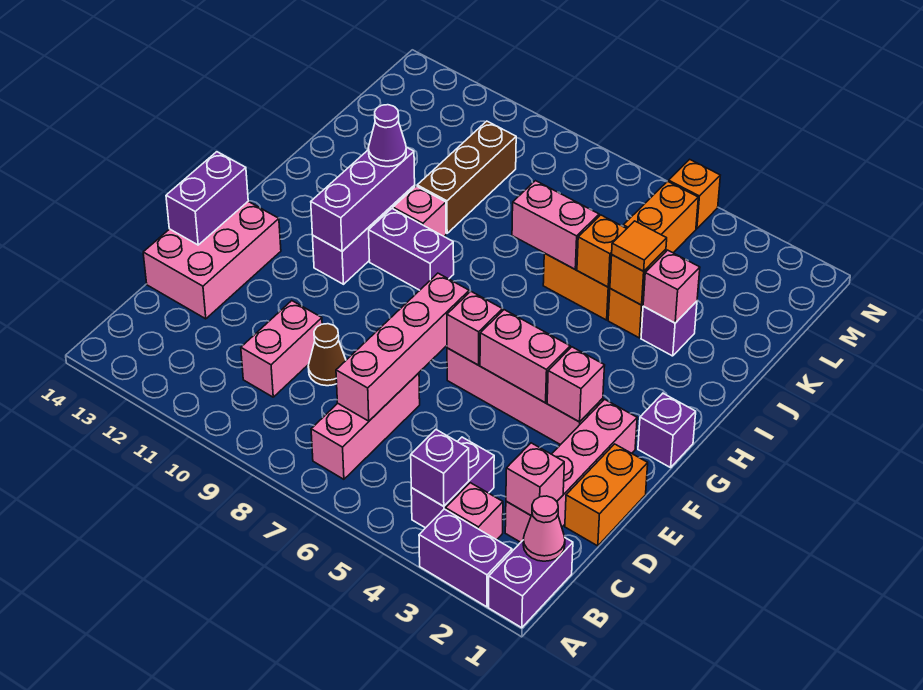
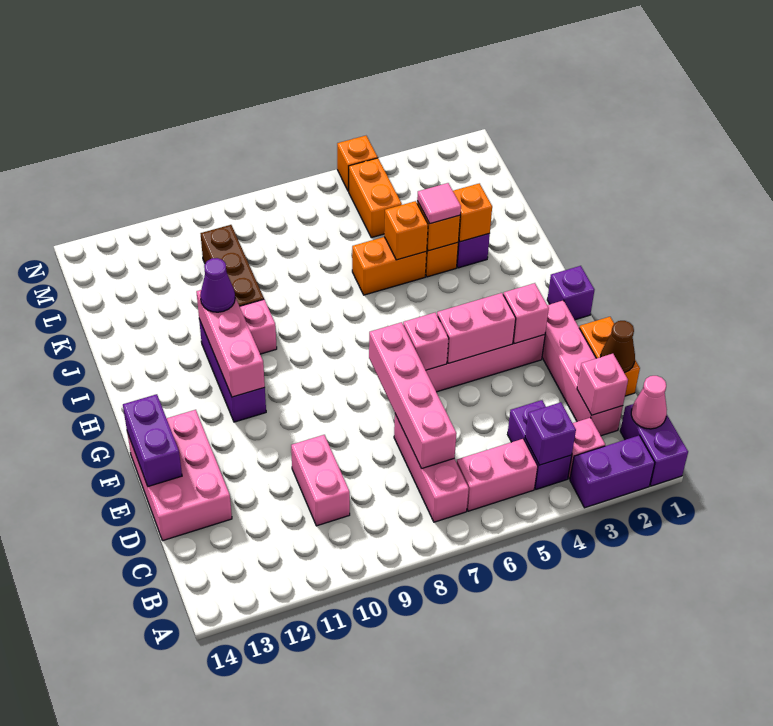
brown 1x1 cone [308,324,346,386] -> brown 1x1 cone moved to [601,321,635,373]
purple 1x3 brick [311,147,415,251] -> pink 1x3 brick [196,290,265,397]
purple 1x2 brick [369,209,454,290] -> none
pink 1x1 brick [643,250,700,323] -> orange 1x1 brick [453,183,492,242]
orange 1x1 tile [612,221,667,271] -> pink 1x1 tile [417,183,461,224]
pink 1x2 brick [512,181,599,269] -> pink 1x2 brick moved to [457,439,538,511]

